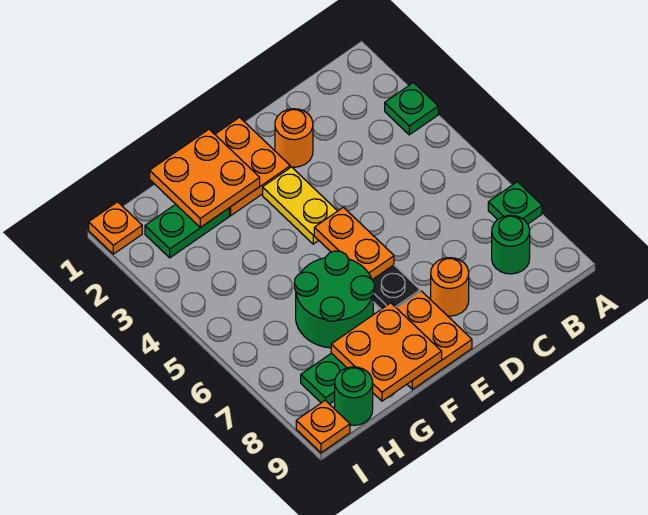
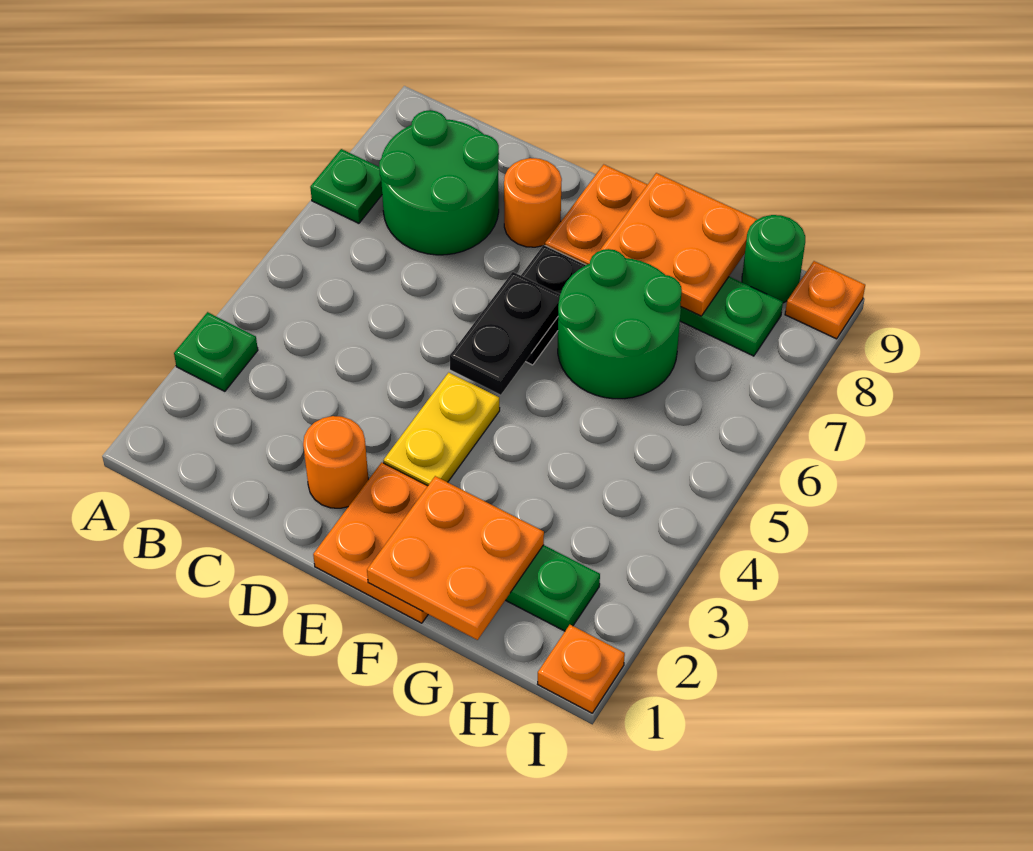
green 1x1 round brick [492,215,530,274] -> green 2x2 round brick [379,110,499,255]
orange 1x2 plate [314,207,394,280] -> black 1x2 plate [450,272,560,395]

